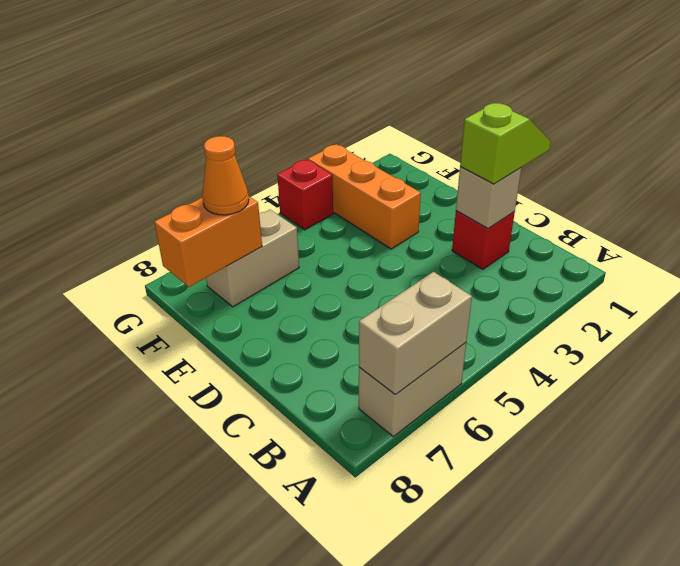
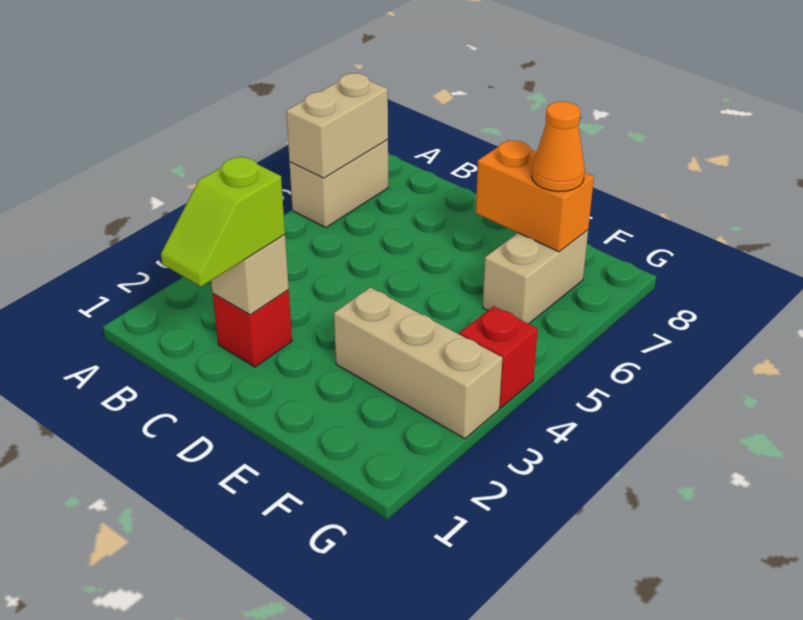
orange 1x3 brick [308,144,421,249] -> tan 1x3 brick [334,287,502,439]
orange 1x2 brick [154,196,262,287] -> orange 1x2 brick turned to [476,140,594,252]

